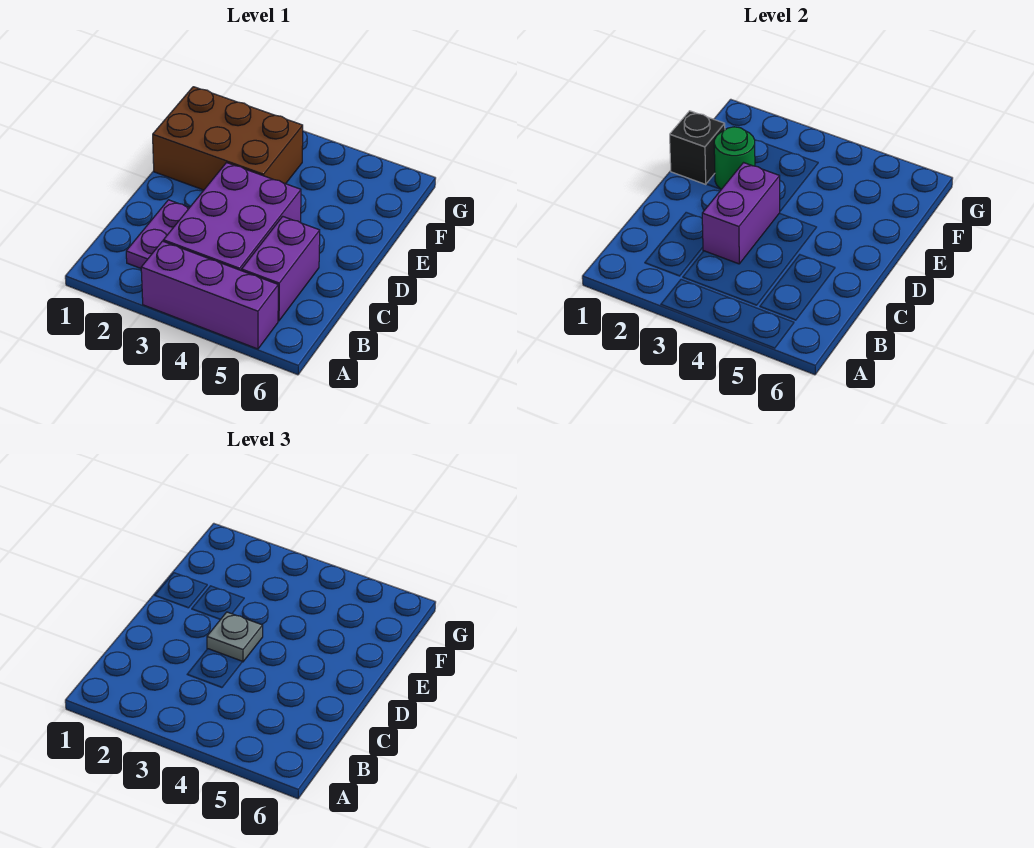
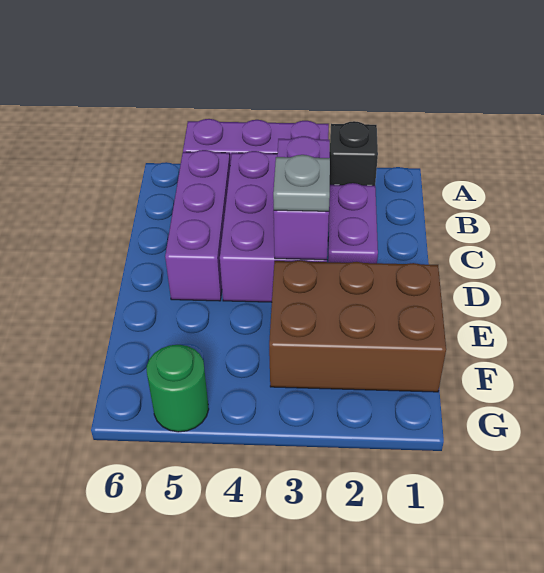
purple 1x2 brick [242,216,320,321] -> purple 1x3 brick [165,150,230,301]
black 1x1 brick [670,111,725,184] -> black 1x1 brick moved to [330,121,378,186]
green 1x1 round brick [714,127,755,189] -> green 1x1 round brick moved to [147,345,209,432]

